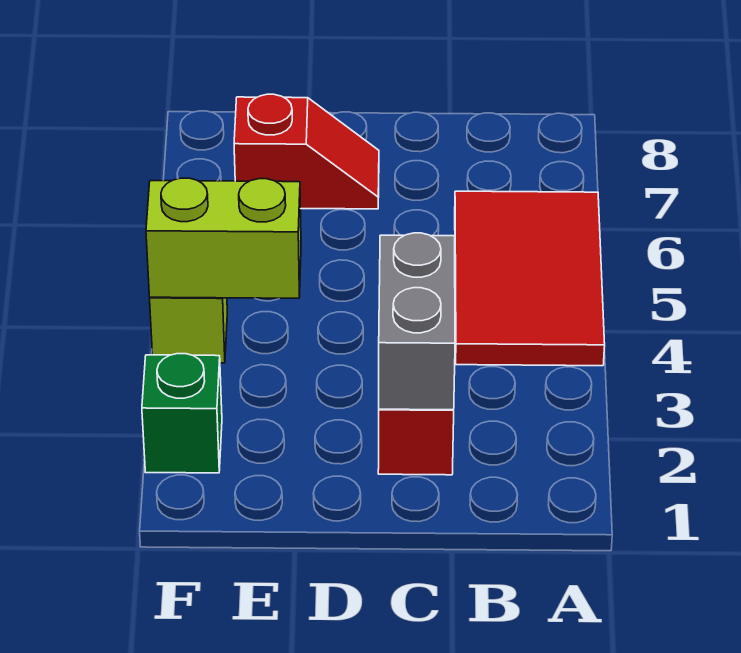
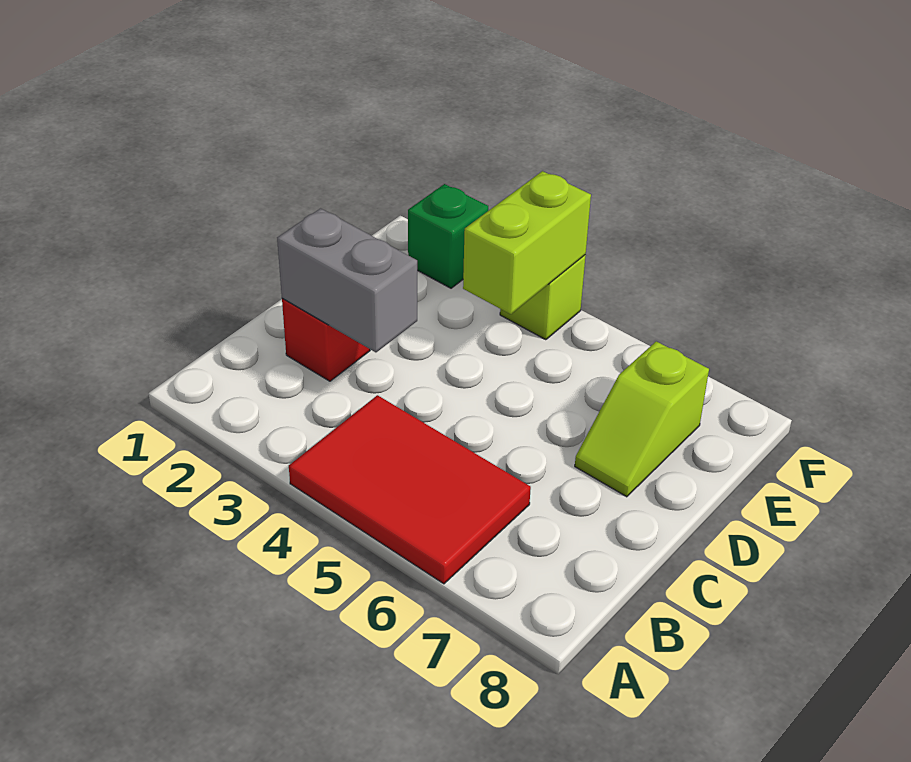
red 1x2 slope [234,94,379,209] -> lime 1x2 slope [575,341,709,497]

